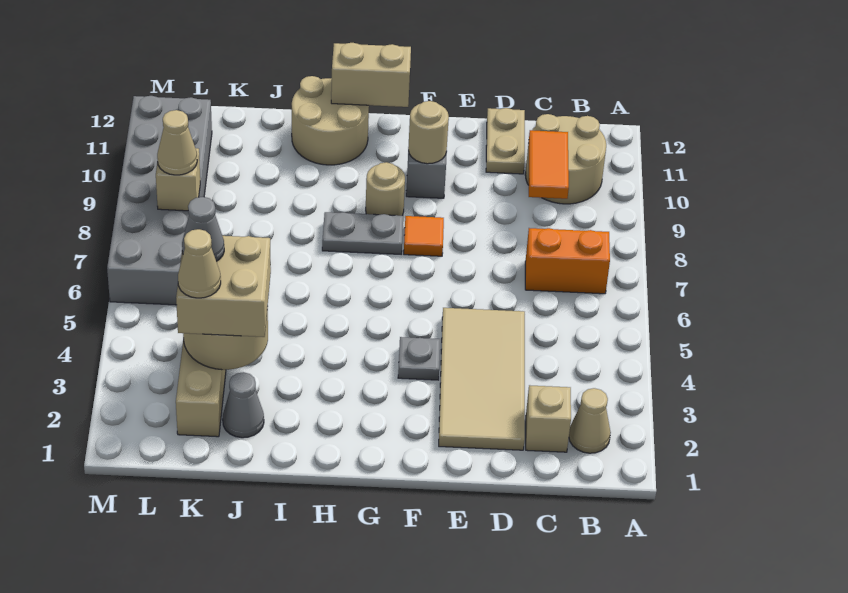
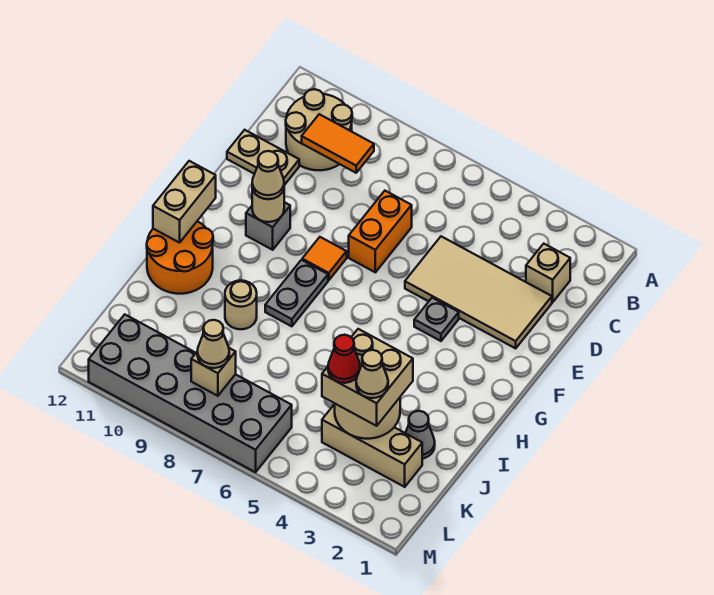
tan 1x1 cone [569,388,611,453] -> tan 1x1 cone moved to [252,151,284,199]
orange 1x2 brick [525,228,610,294] -> orange 1x2 brick moved to [349,191,412,272]
tan 1x1 round brick [366,162,405,216] -> tan 1x1 round brick moved to [225,280,257,329]
tan 2x2 round brick [292,76,369,165] -> orange 2x2 round brick [147,221,213,294]
grey 1x1 cone [182,197,224,261] -> red 1x1 cone [328,335,360,383]

